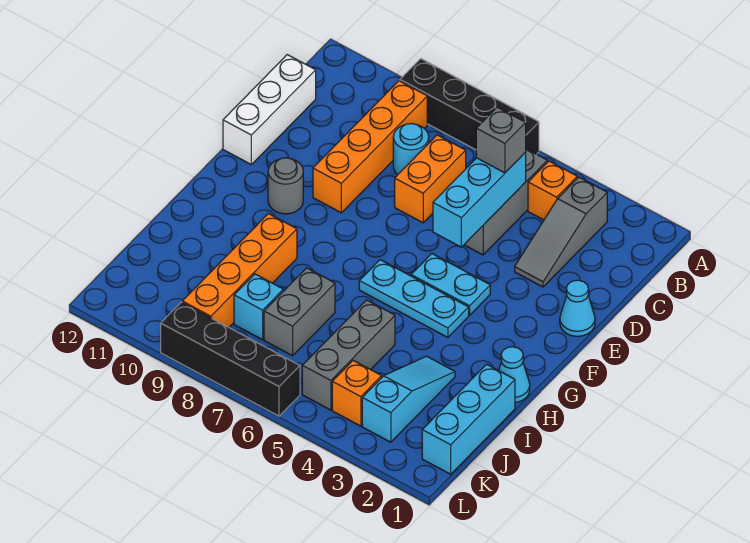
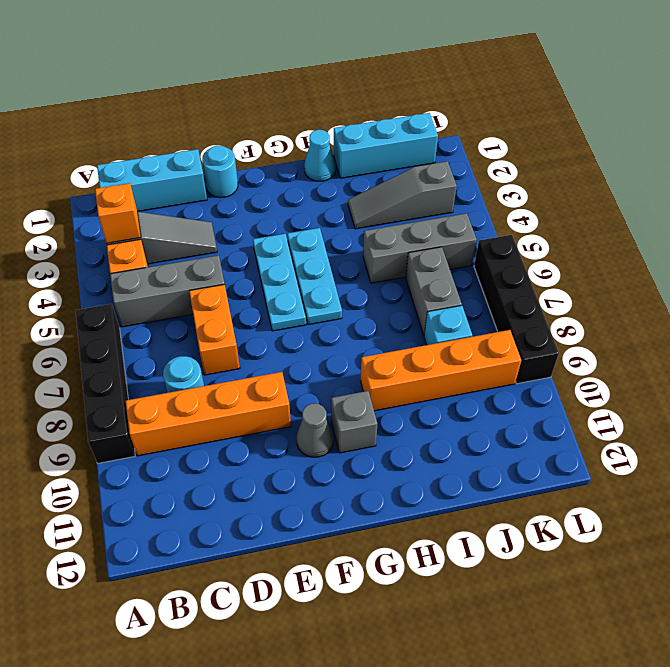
cyan 1x3 brick [433,153,526,247] -> cyan 1x3 brick moved to [97,149,207,212]
grey 1x1 brick [476,107,526,173] -> grey 1x1 brick moved to [331,391,377,453]
orange 1x2 brick [395,135,466,223] -> orange 1x2 brick turned to [189,284,240,375]
white 1x3 brick [223,55,316,164] -> none
cyan 1x1 cone [560,280,595,336] -> cyan 1x1 round brick [202,146,238,198]
cyan 1x2 plate [411,254,490,315] -> cyan 1x3 plate [253,234,306,331]
grey 1x1 round brick [268,158,303,214] -> grey 1x1 cone [296,403,334,457]
cyan 1x3 slope [362,356,455,442] -> grey 1x3 slope [348,161,457,229]
grey 1x2 brick [264,268,335,356] -> grey 1x2 brick turned to [406,247,462,335]
orange 1x1 brick [332,361,382,426] -> orange 1x1 brick moved to [95,183,141,243]

